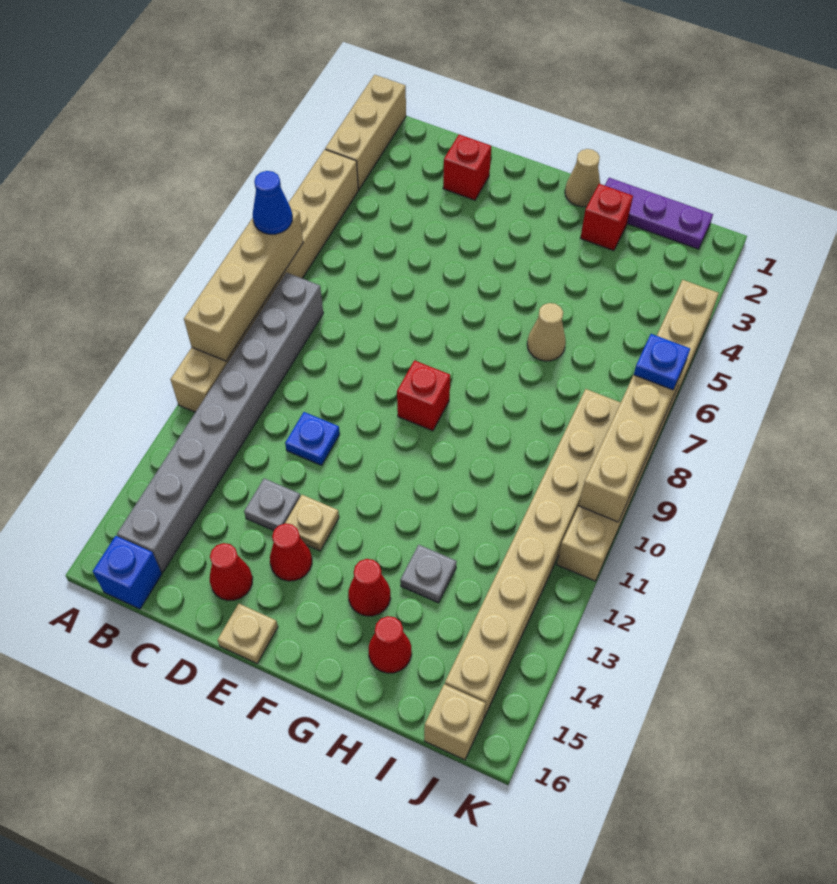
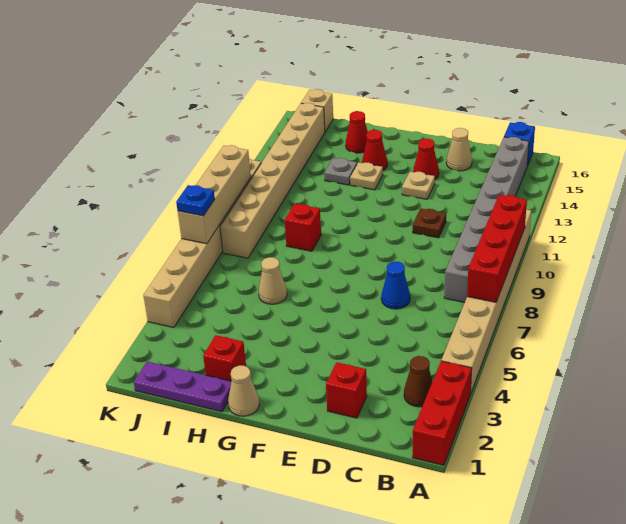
tan 1x3 brick [325,75,406,189] -> red 1x3 brick [413,361,472,465]
tan 1x4 brick [184,209,303,361] -> red 1x4 brick [467,195,527,302]
blue 1x1 cone [253,171,292,234] -> blue 1x1 cone moved to [381,262,410,309]
none -> brown 1x1 cone [404,356,433,407]
blue 1x1 plate [285,412,340,465] -> brown 1x1 plate [413,208,446,238]
grey 1x1 plate [244,478,300,531] -> none
red 1x1 cone [210,543,253,601] -> tan 1x1 cone [446,128,472,171]
tan 1x1 plate [217,604,278,663] -> tan 1x1 plate moved to [350,162,383,190]
red 1x1 brick [397,360,450,431] -> red 1x1 brick moved to [285,204,321,251]

